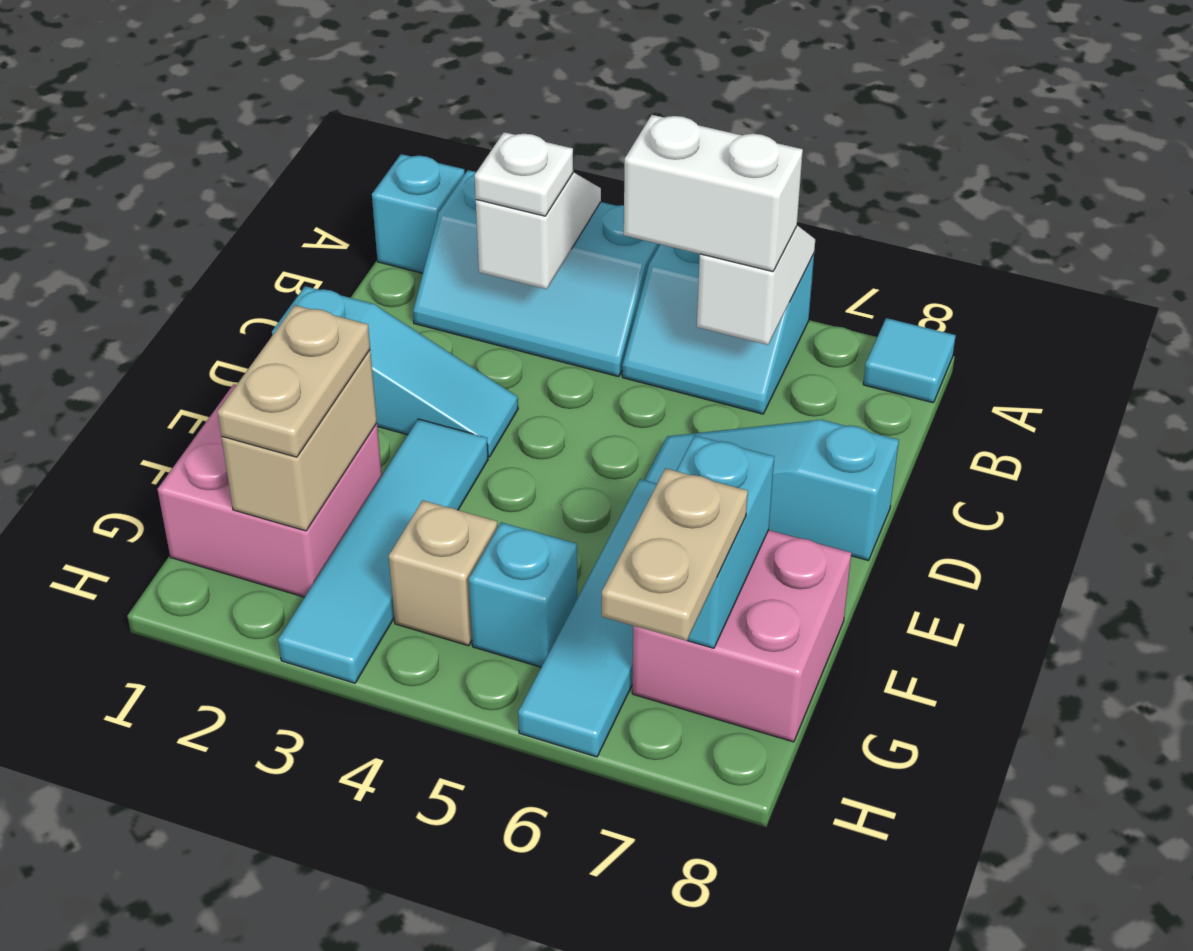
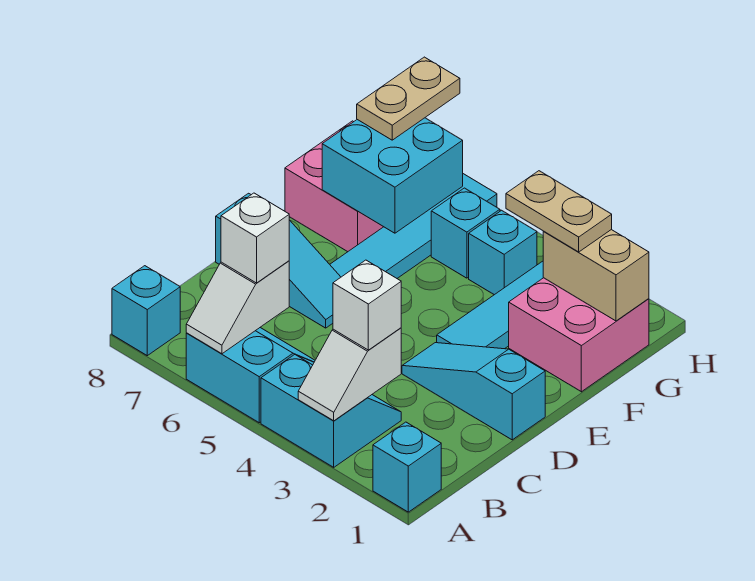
cyan 2x3 slope [413,170,660,377] -> cyan 2x2 slope [261,355,401,467]
cyan 1x1 tile [863,318,956,403] -> cyan 1x1 brick [112,266,180,356]
white 1x1 plate [475,132,573,216] -> white 1x1 brick [333,260,401,350]
white 1x2 brick [624,115,803,272] -> white 1x1 brick [221,193,289,283]
tan 1x2 brick [221,350,377,531] -> tan 1x2 brick turned to [543,230,649,321]
tan 1x2 plate [218,305,370,457] -> tan 1x2 plate turned to [506,171,612,252]
cyan 1x2 brick [676,435,774,648] -> cyan 2x2 brick [322,118,463,233]
tan 1x1 brick [389,500,497,646] -> cyan 1x1 brick [469,210,537,295]

